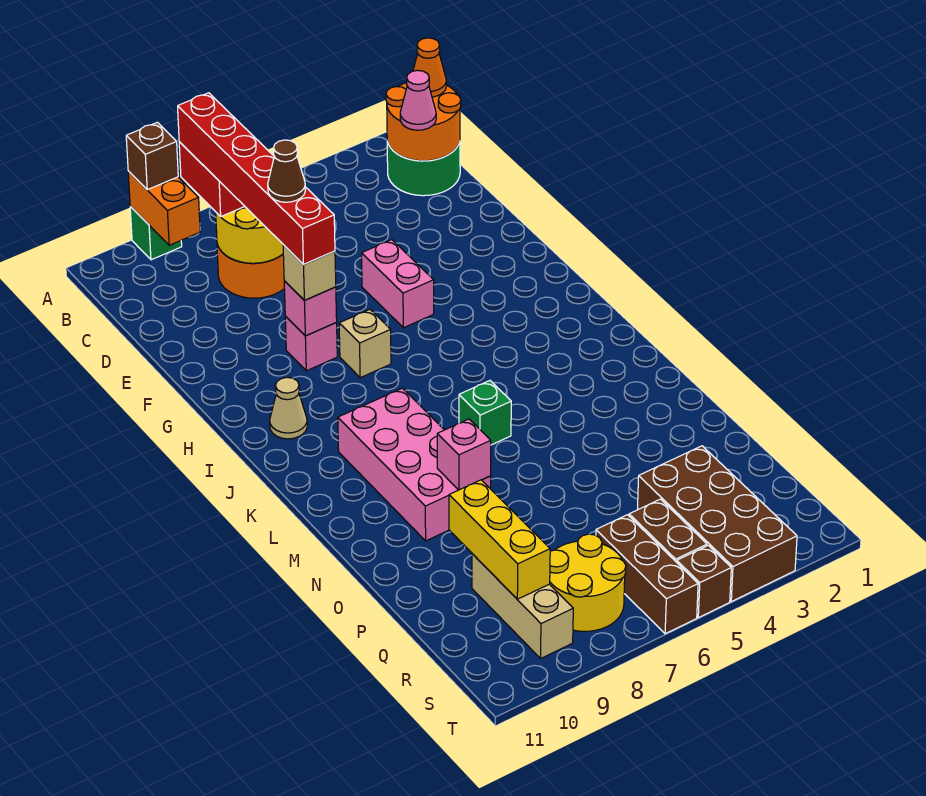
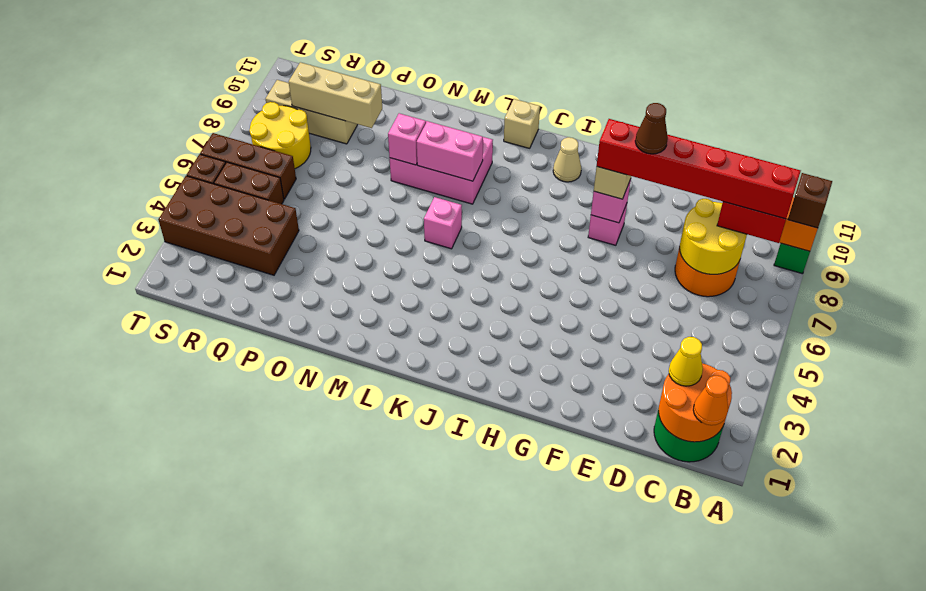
pink 1x1 cone [400,70,436,130] -> yellow 1x1 cone [669,337,703,386]
pink 1x2 brick [362,240,434,328] -> pink 1x2 brick moved to [417,121,483,181]
tan 1x1 brick [339,310,391,378] -> tan 1x1 brick moved to [504,99,540,148]
pink 2x4 brick [338,388,491,541] -> pink 2x3 brick [390,121,493,204]
green 1x1 brick [459,381,511,445] -> pink 1x1 brick [424,197,462,249]
yellow 1x3 brick [449,480,550,599] -> tan 1x3 brick [289,62,382,128]

